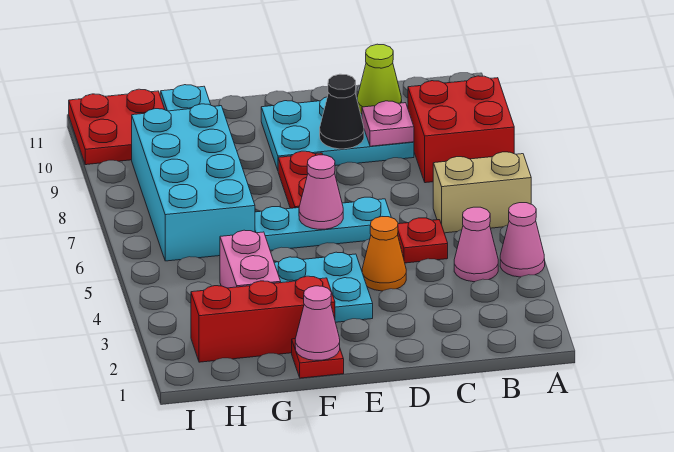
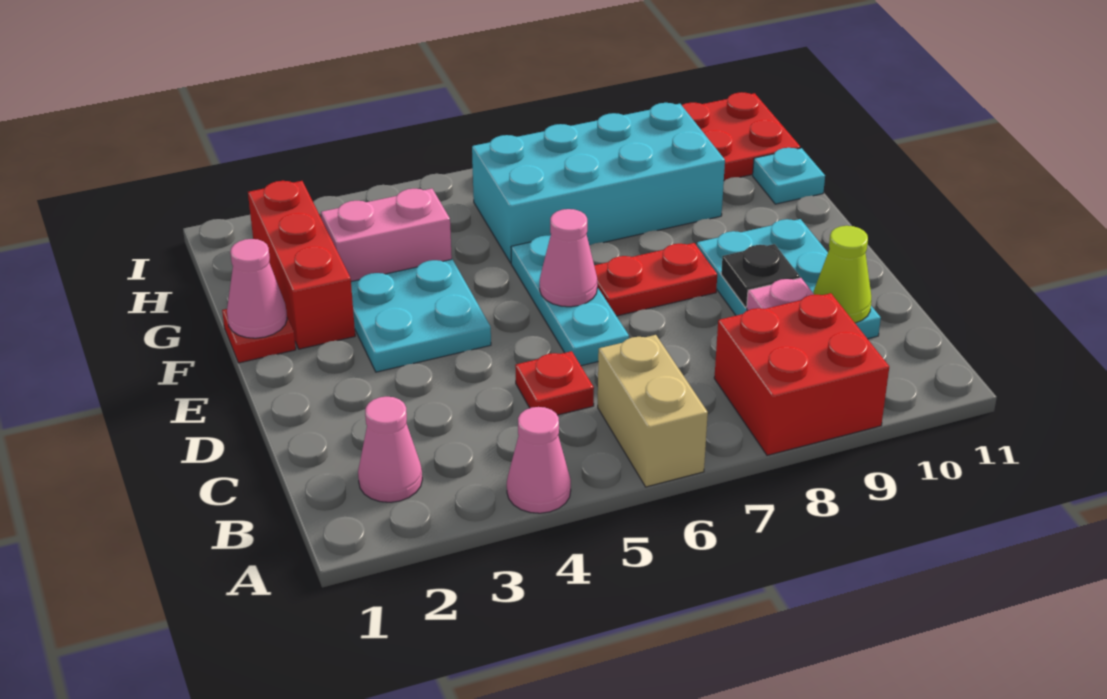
pink 1x1 cone [454,207,498,282] -> pink 1x1 cone moved to [358,397,422,502]
orange 1x1 cone [362,217,406,291] -> none
black 1x1 cone [320,74,364,149] -> black 1x1 plate [721,244,800,307]

